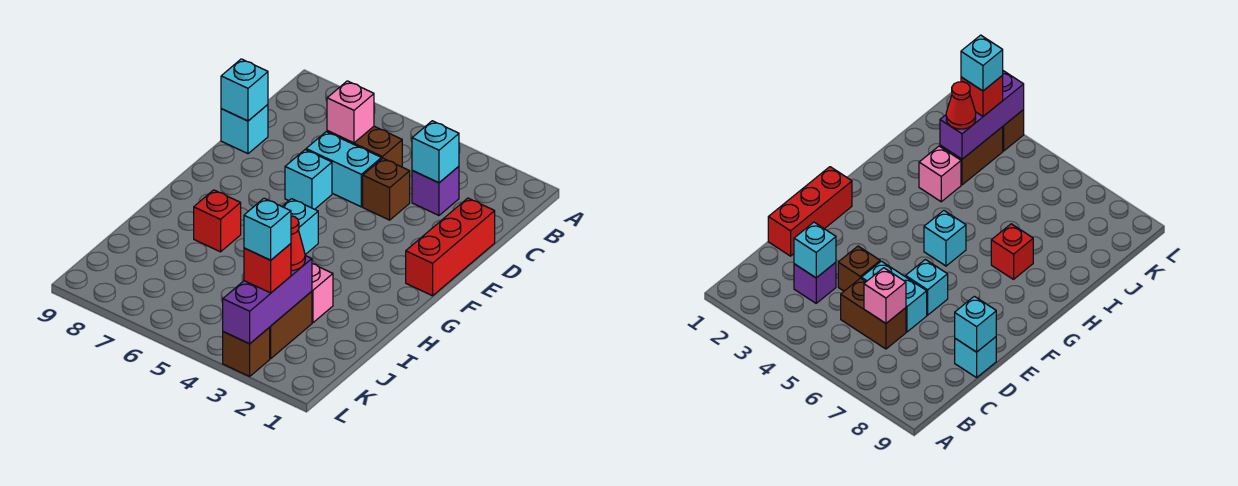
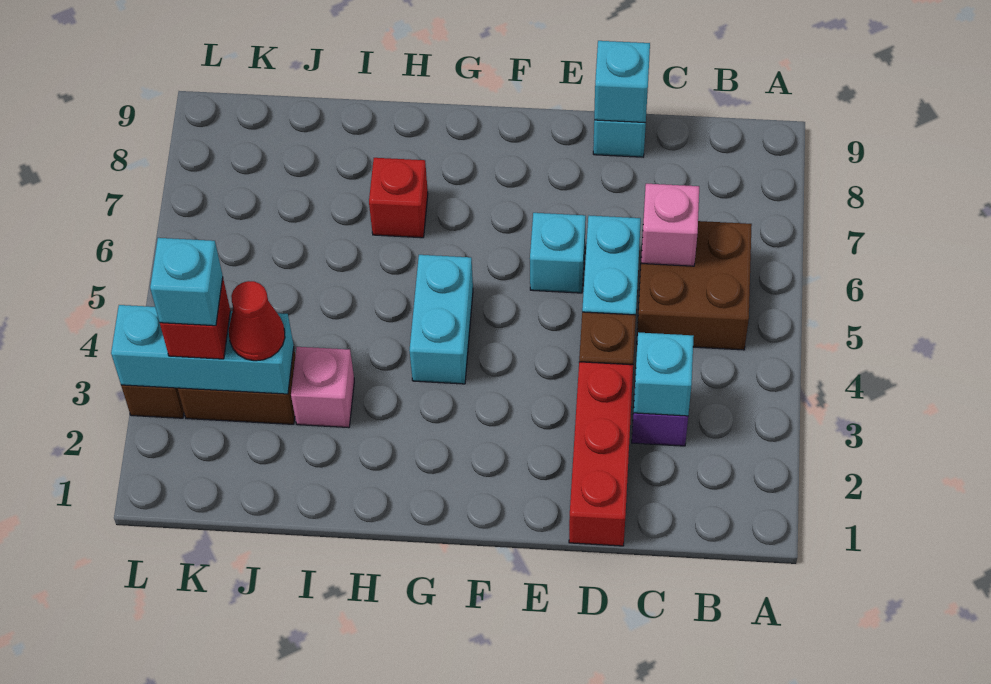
brown 1x2 brick [327,126,402,167] -> brown 2x2 brick [637,221,752,350]
red 1x3 brick [406,198,495,296] -> red 1x3 brick turned to [569,362,633,546]
cyan 1x1 brick [282,199,318,255] -> cyan 1x2 brick [410,255,473,384]
purple 1x3 brick [223,256,312,344] -> cyan 1x3 brick [111,305,294,394]

